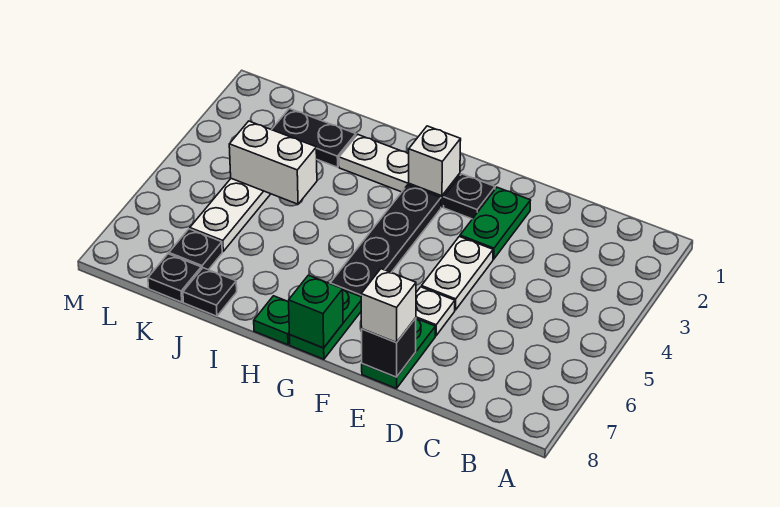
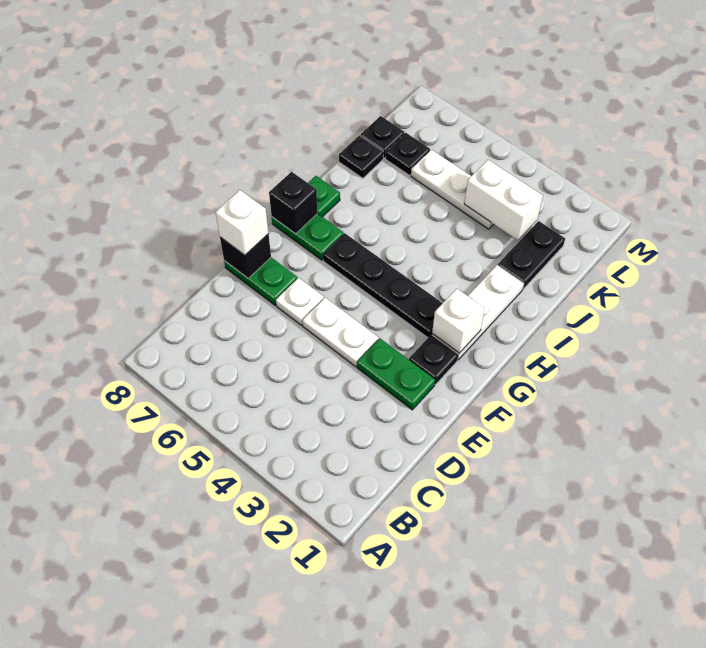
green 1x1 brick [289,275,343,348] -> black 1x1 brick [269,172,318,234]
white 1x2 brick [229,121,317,204] -> white 1x2 brick turned to [464,160,543,240]

